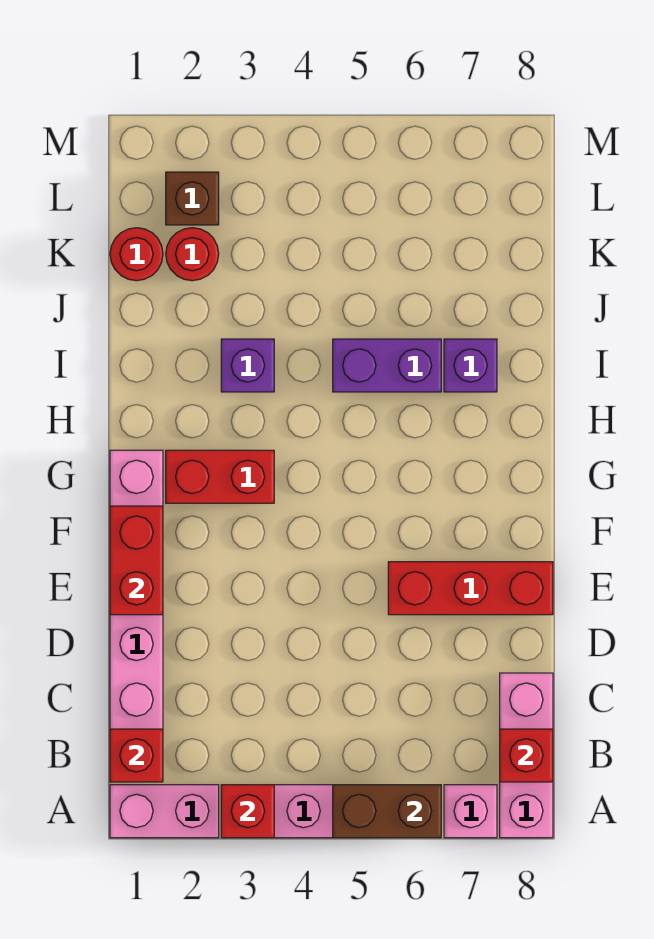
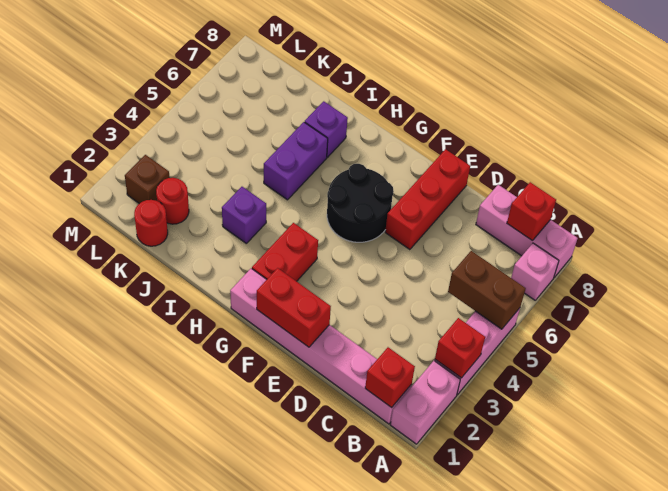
brown 1x2 brick [333,785,441,838] -> brown 1x2 brick turned to [448,251,526,329]
none -> black 2x2 round brick [327,164,394,242]

